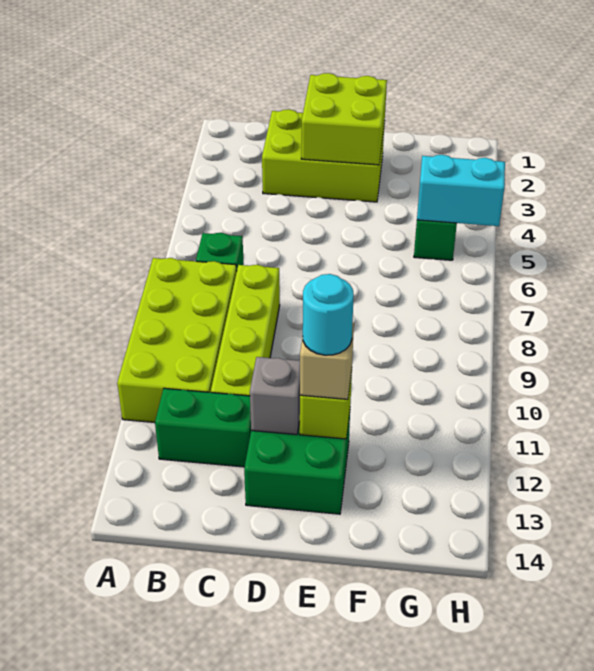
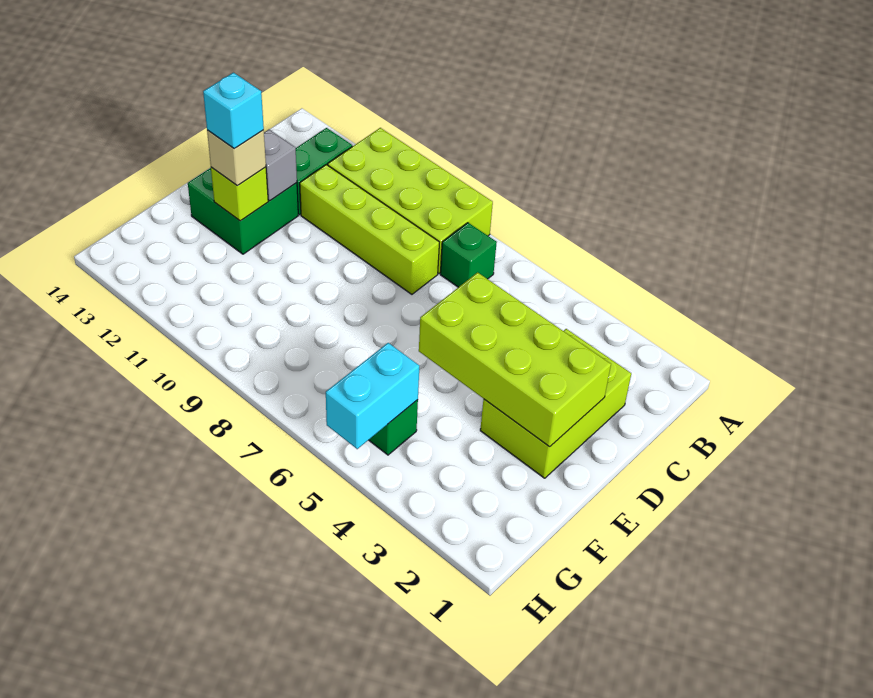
lime 2x2 brick [301,73,387,165] -> lime 2x4 brick [419,272,611,447]
cyan 1x1 round brick [303,274,354,355] -> cyan 1x1 brick [203,73,264,149]

